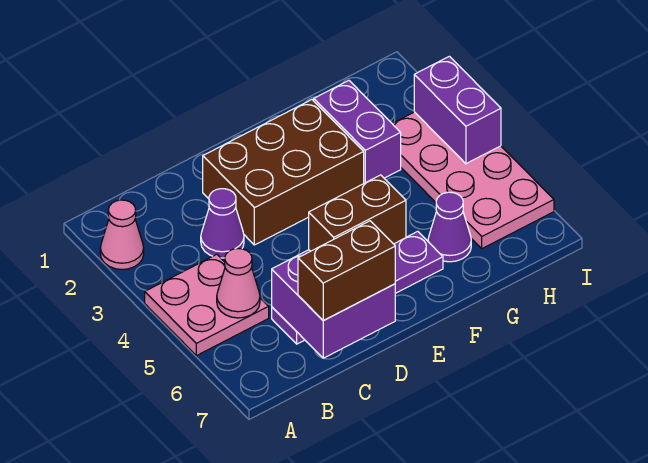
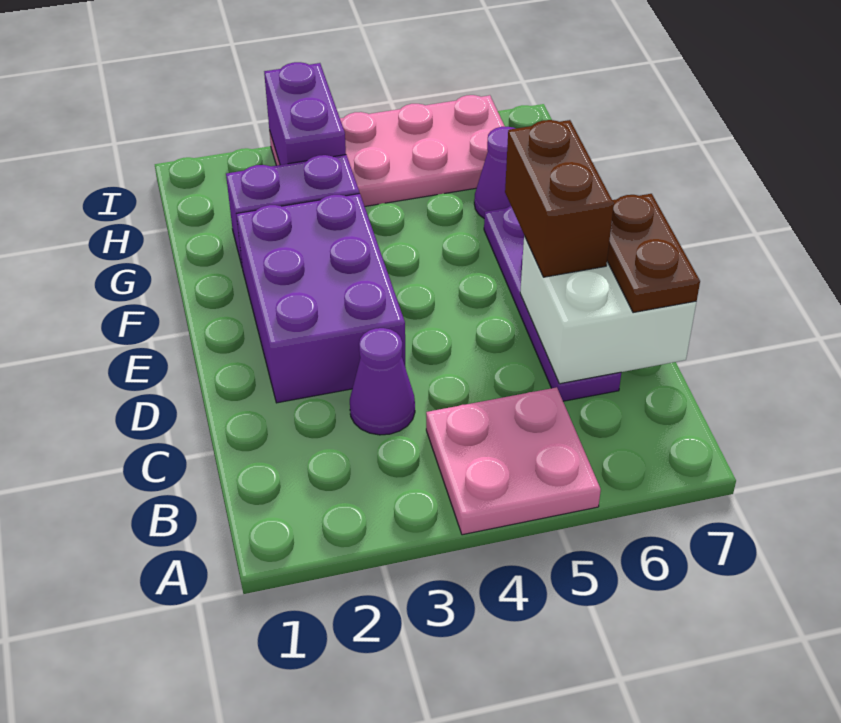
pink 1x1 cone [100,200,144,270] -> none
pink 1x1 cone [217,249,260,318] -> none
purple 2x2 brick [272,250,395,358] -> white 2x2 brick [520,236,696,384]
brown 1x2 brick [298,221,395,321] -> brown 1x2 plate [607,194,700,313]
brown 2x3 brick [203,100,364,245] -> purple 2x3 brick [236,194,406,403]
purple 1x2 brick [414,56,501,164] -> purple 1x2 brick turned to [264,62,346,165]

